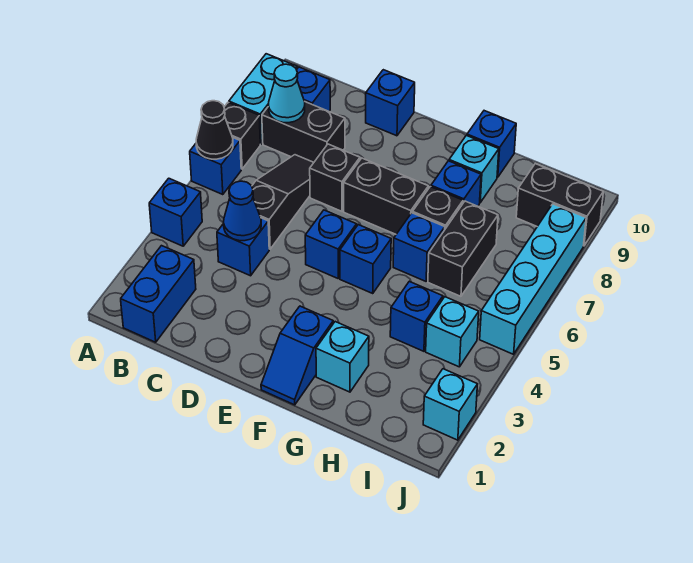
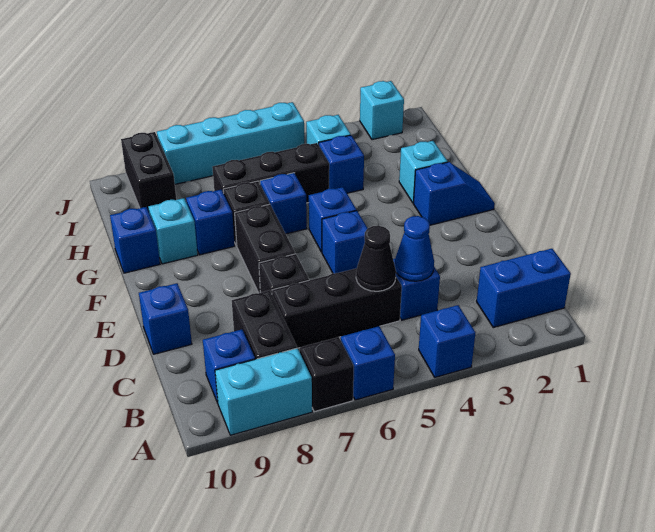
black 1x1 cone [196,101,233,159] -> black 1x1 cone moved to [356,226,396,291]
cyan 1x1 cone [268,64,305,123] -> none
black 1x3 slope [252,155,314,249] -> black 1x3 brick [272,268,402,348]
black 1x2 brick [428,201,498,296] -> black 1x3 brick [212,143,329,203]

